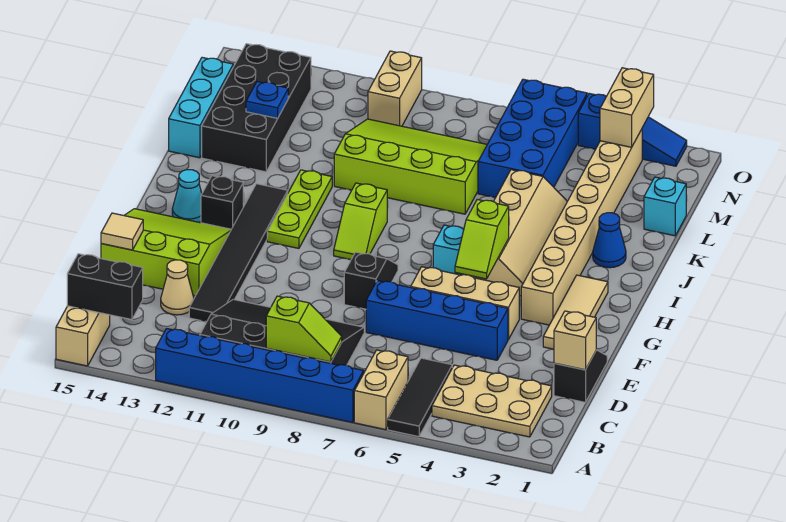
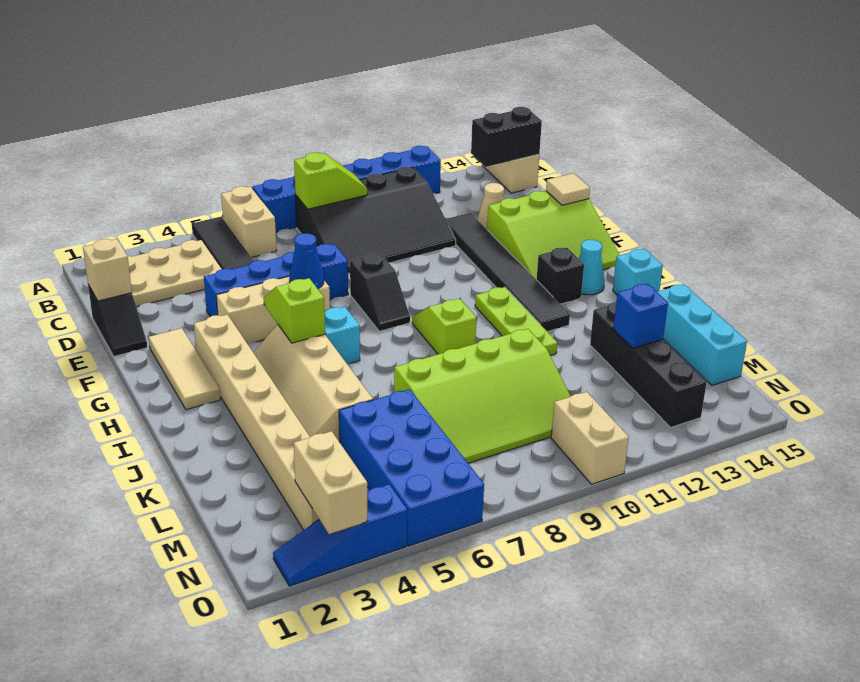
lime 1x2 slope [266,296,342,362] -> lime 1x2 slope turned to [294,153,367,209]
blue 1x1 cone [593,213,626,268] -> blue 1x1 cone moved to [289,233,324,289]
black 2x4 brick [202,44,311,172] -> black 1x4 brick [590,302,707,428]
cyan 1x1 brick [644,177,686,236] -> cyan 1x1 brick moved to [613,249,663,294]
blue 1x1 plate [246,82,288,118] -> blue 1x1 brick [613,284,668,348]

